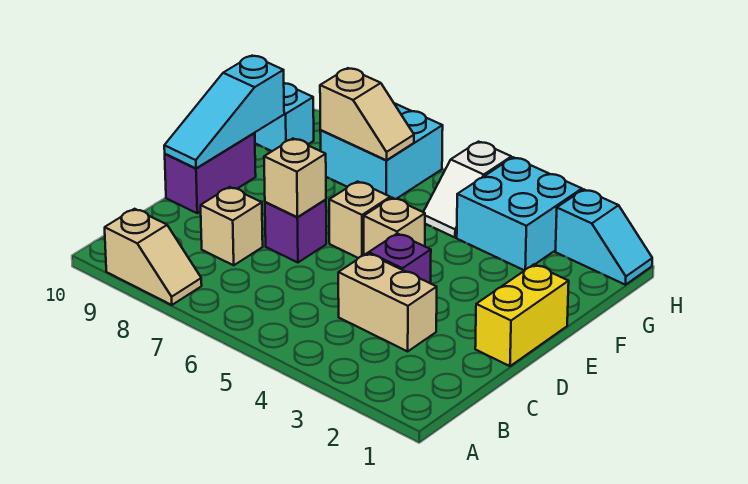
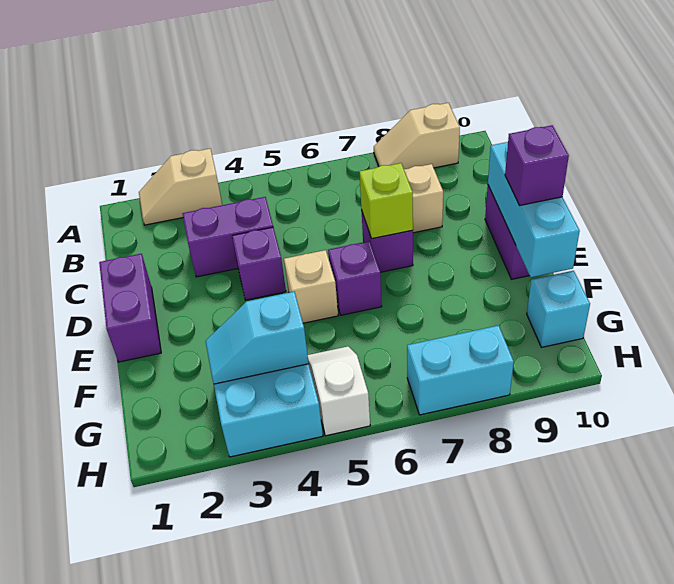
tan 1x2 brick [338,253,437,351] -> purple 1x2 brick [183,197,273,277]
yellow 1x2 brick [475,265,569,366] -> purple 1x2 brick [99,254,161,362]
tan 1x1 brick [264,139,326,217] -> lime 1x1 brick [359,163,413,239]
cyan 1x3 slope [164,56,284,168] -> cyan 1x3 brick [488,142,580,277]
tan 1x1 brick [329,182,390,258] -> purple 1x1 brick [328,241,382,315]
none -> purple 1x1 brick [505,125,569,206]
cyan 2x2 brick [320,103,443,199] -> cyan 1x2 brick [407,325,514,415]
tan 1x2 slope [320,68,414,160] -> tan 1x2 slope moved to [139,149,222,225]
cyan 1x2 slope [556,189,652,285] -> cyan 1x2 slope moved to [205,292,309,384]

